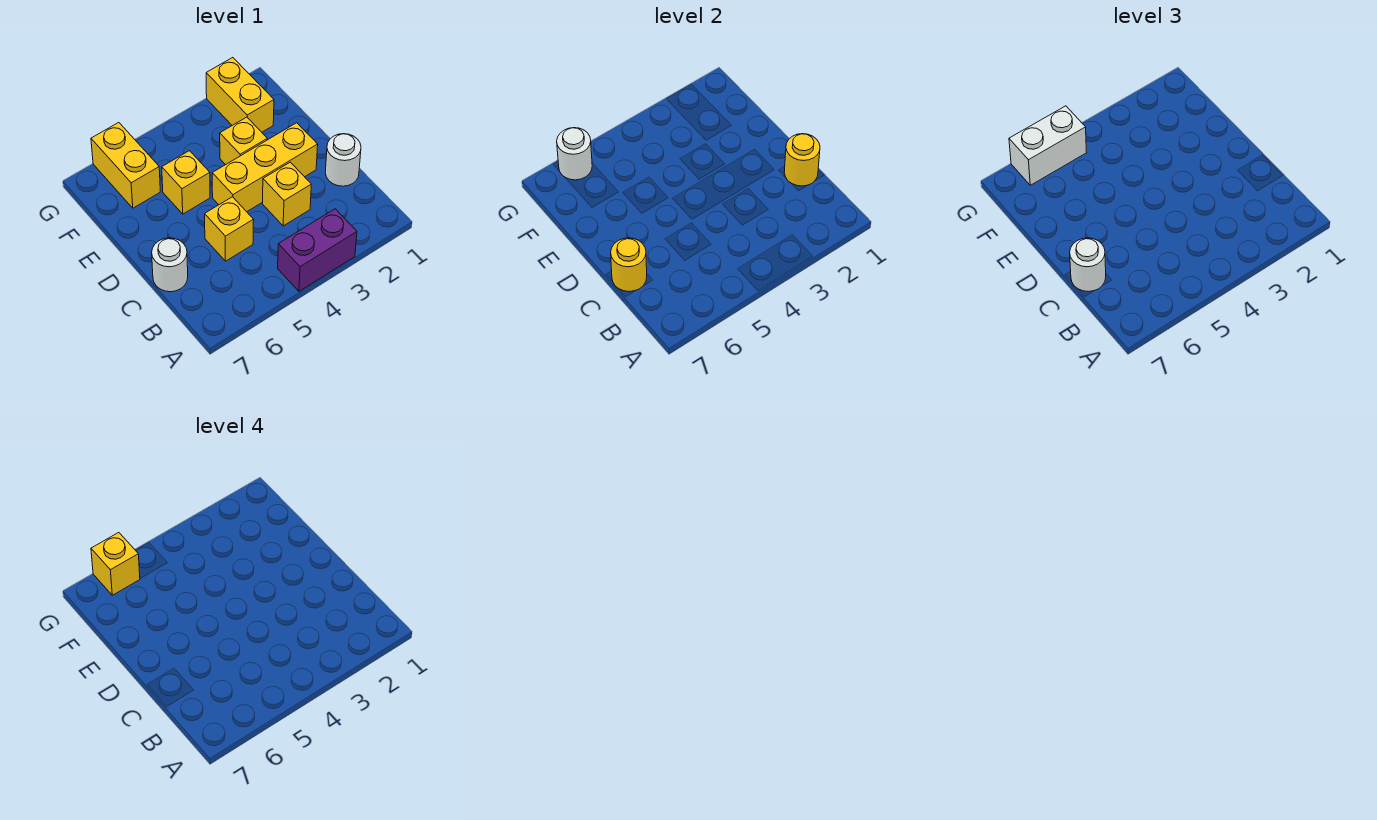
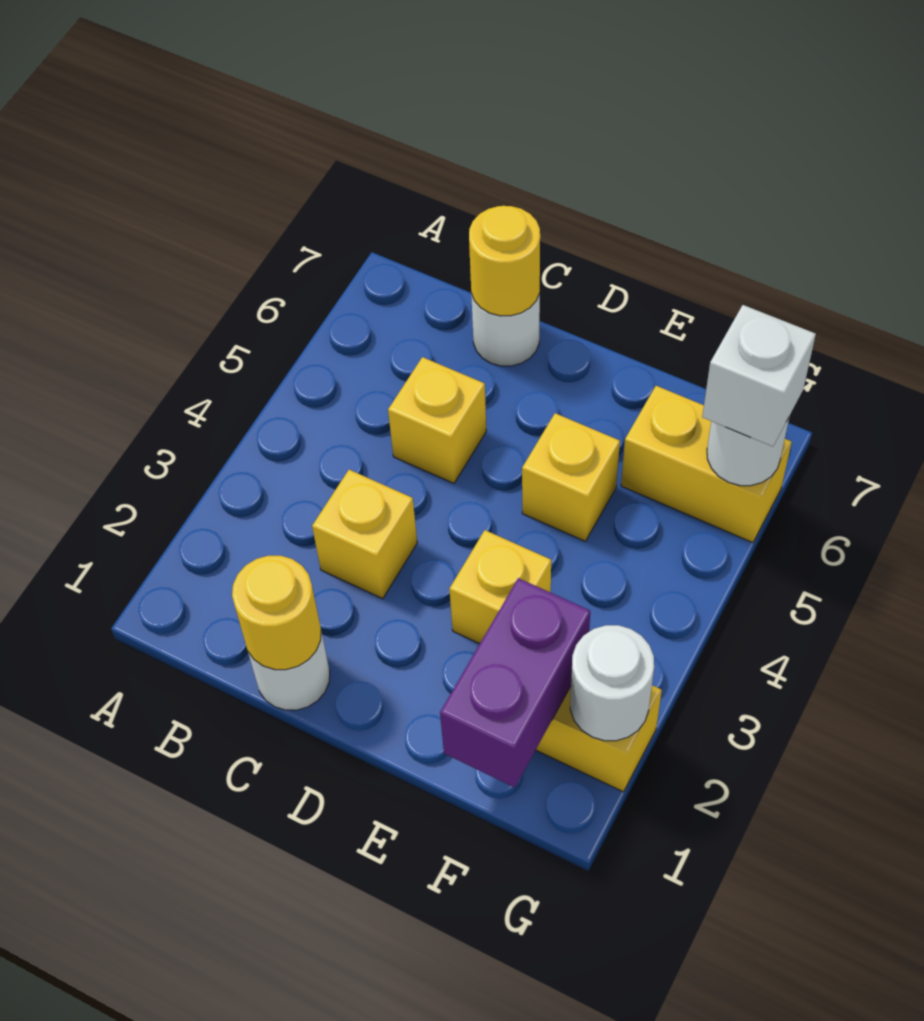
purple 1x2 brick [278,209,357,291] -> purple 1x2 brick moved to [440,578,590,787]
white 1x1 round brick [1070,238,1106,292] -> white 1x1 round brick moved to [570,625,654,741]
yellow 1x3 brick [212,123,318,212] -> none
white 1x2 brick [1009,106,1087,185] -> white 1x1 brick [702,305,816,447]
yellow 1x1 brick [91,533,140,595] -> none

